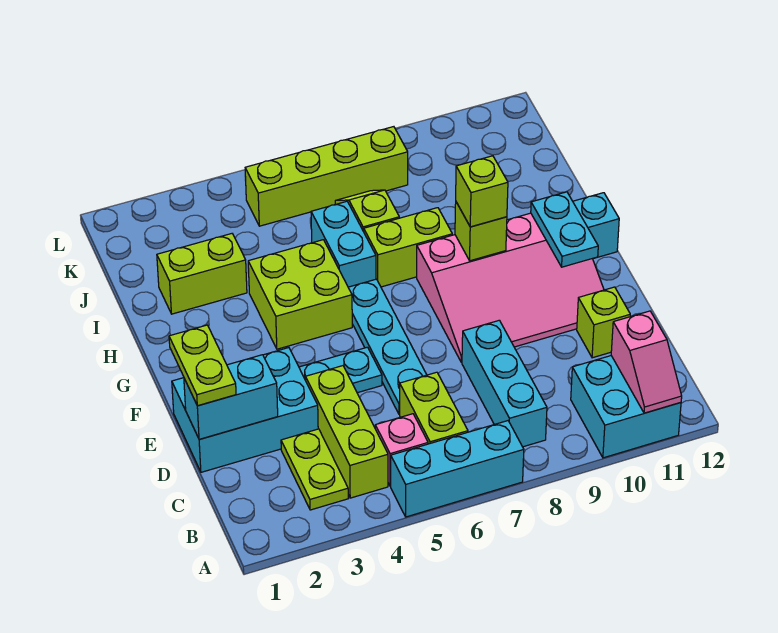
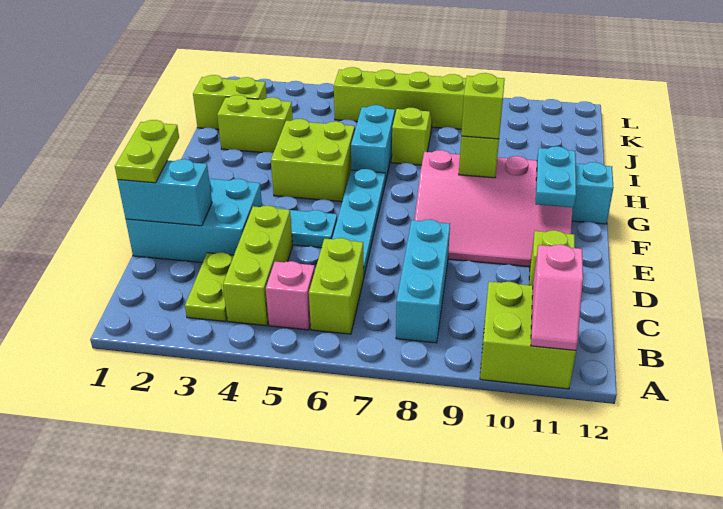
cyan 1x3 brick [391,421,524,517] -> none
cyan 2x2 brick [571,356,681,458] -> lime 2x2 brick [480,281,576,389]
lime 1x2 brick [364,208,452,287] -> lime 1x2 brick moved to [193,75,267,130]

